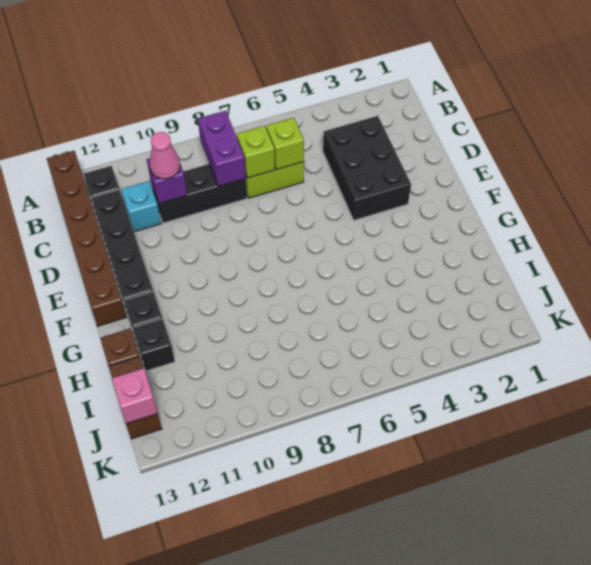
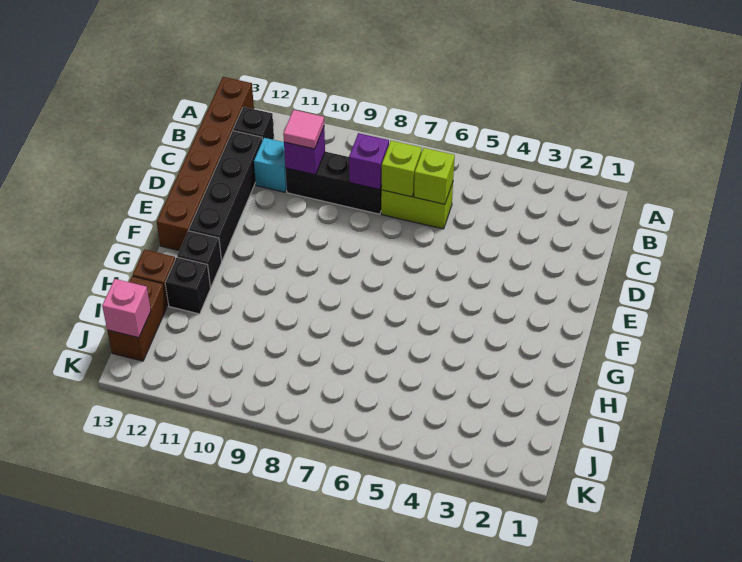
purple 1x2 brick [198,111,246,186] -> purple 1x1 brick [349,133,389,189]
black 2x3 brick [323,116,411,220] -> none
pink 1x1 cone [149,132,180,179] -> pink 1x1 tile [283,110,324,149]

